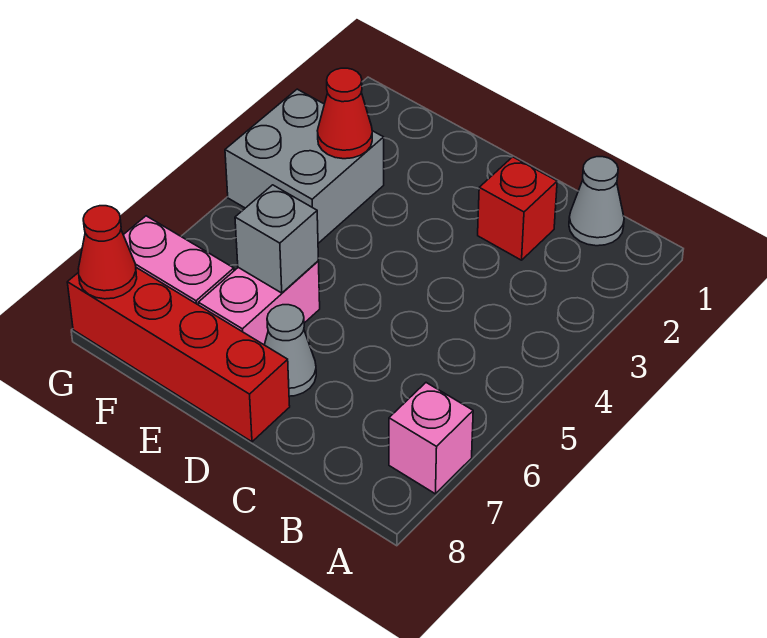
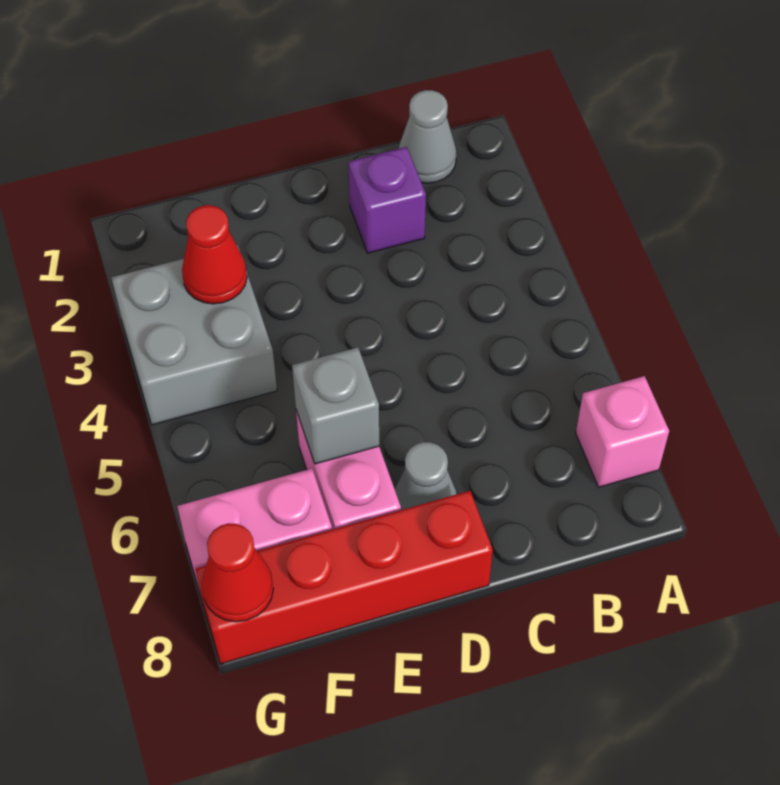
red 1x1 brick [478,157,557,260] -> purple 1x1 brick [348,147,426,253]

